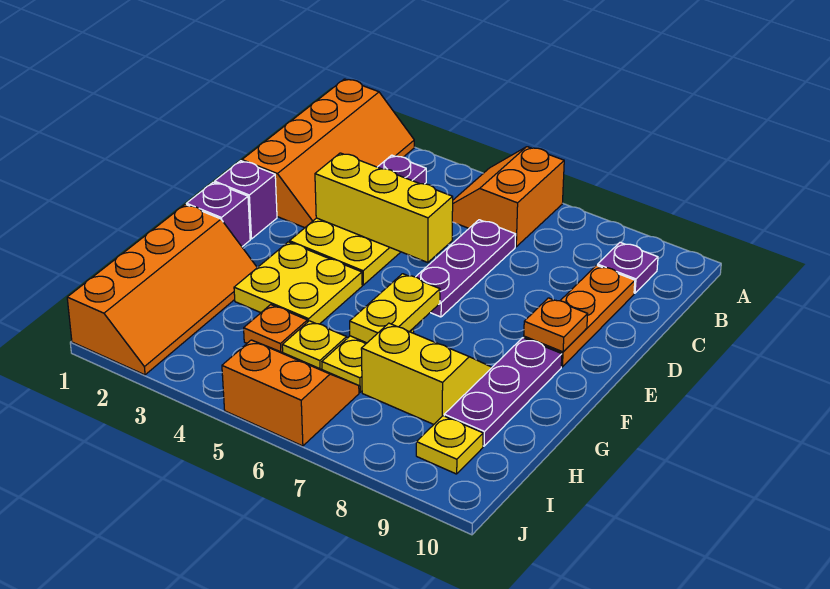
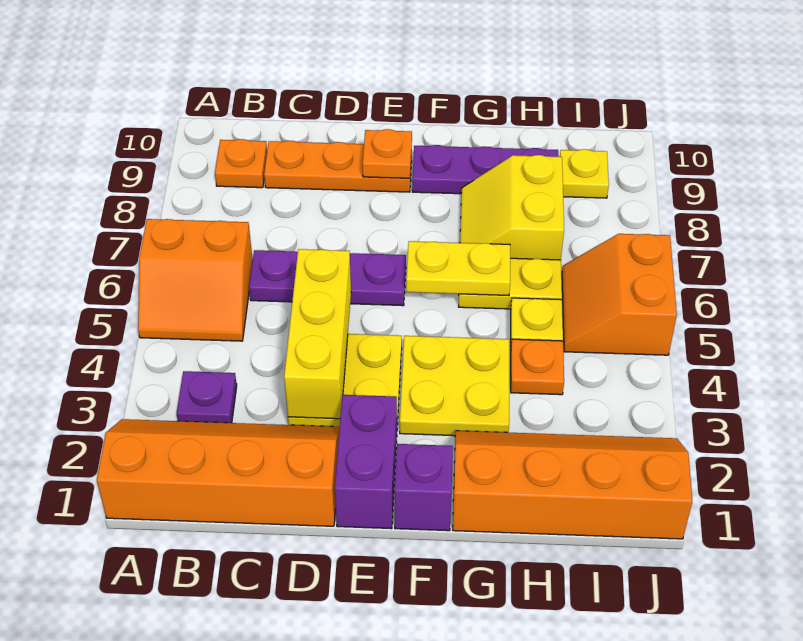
purple 1x1 plate [597,242,658,293] -> orange 1x1 plate [215,139,267,188]
purple 1x1 brick [215,161,277,239] -> purple 1x2 brick [335,395,397,529]

